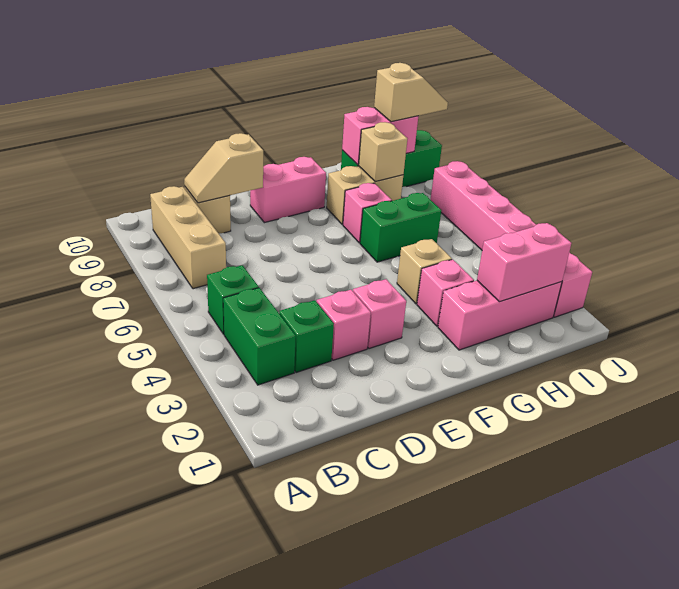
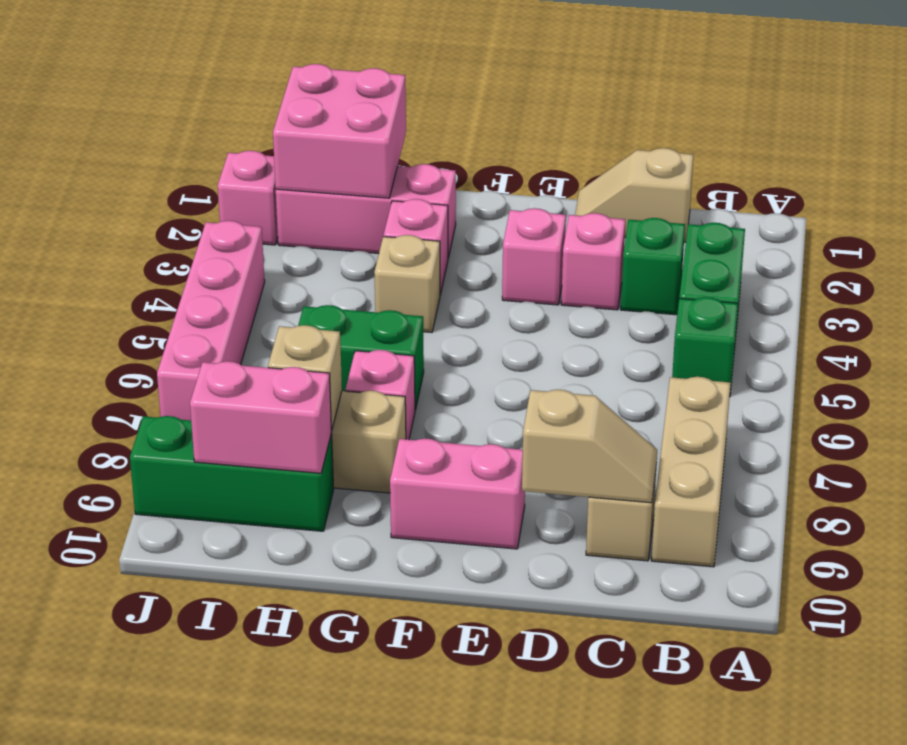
pink 1x2 brick [477,223,571,302] -> pink 2x2 brick [273,64,406,198]
tan 1x2 slope [374,63,448,122] -> tan 1x2 slope moved to [575,148,693,242]

